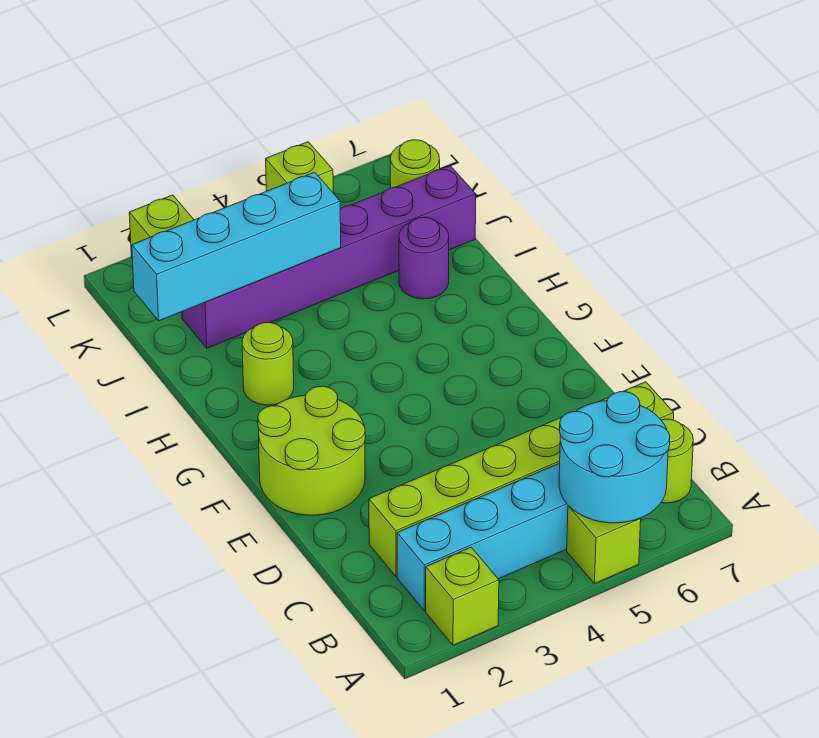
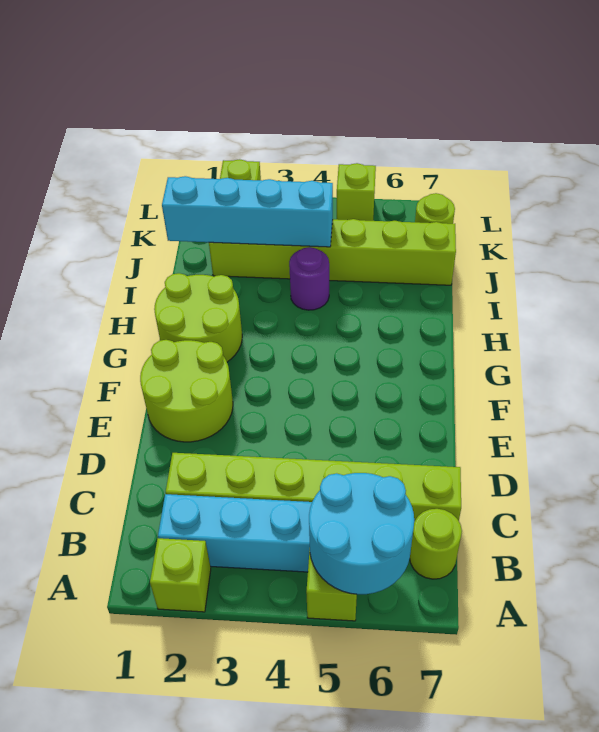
lime 1x1 round brick [242,323,294,405] -> lime 2x2 round brick [154,273,242,362]
purple 1x1 round brick [399,218,449,299] -> purple 1x1 round brick moved to [289,247,329,310]
purple 1x6 brick [182,166,476,348] -> lime 1x6 brick [209,219,456,285]

